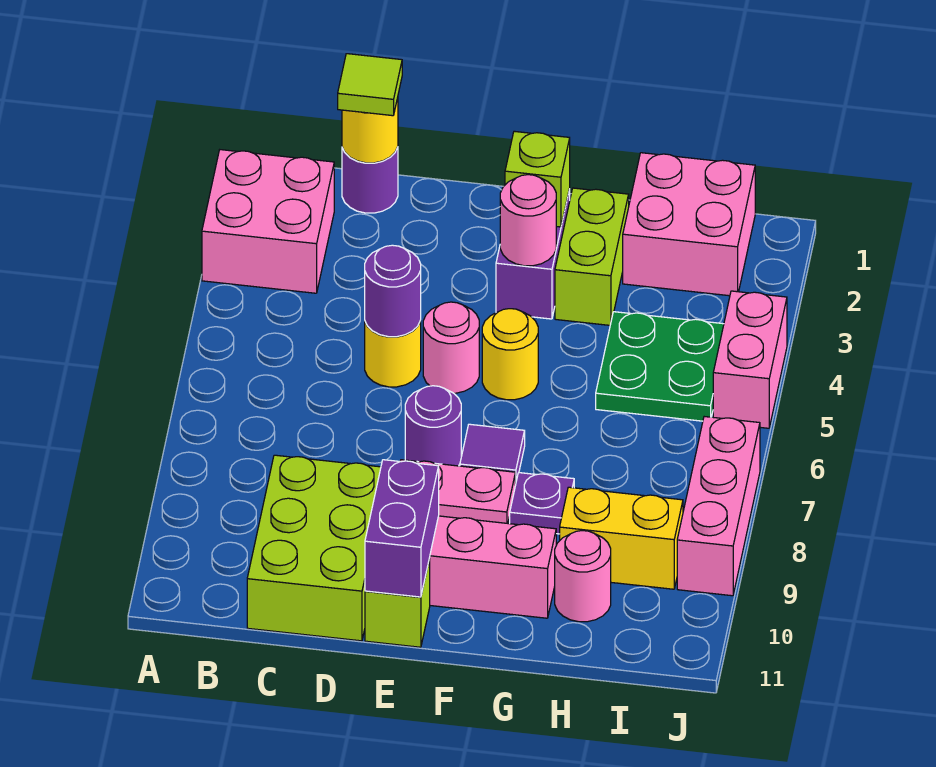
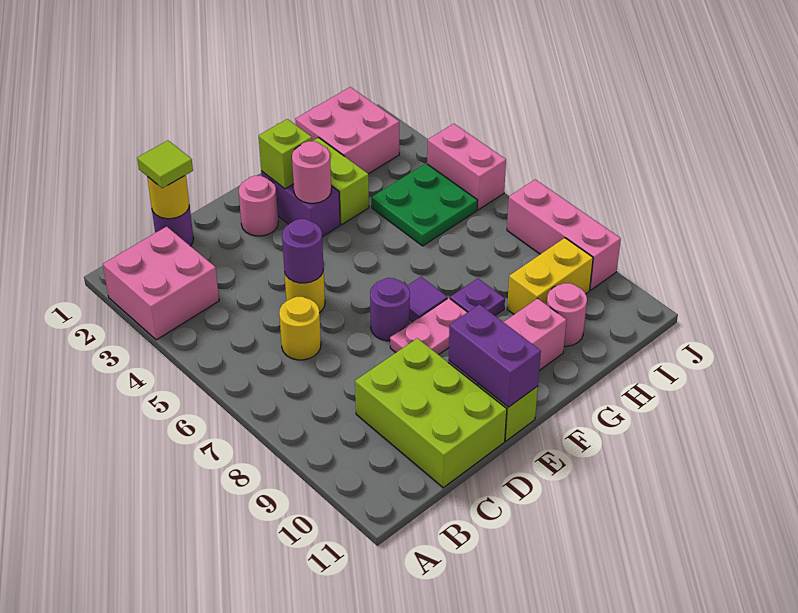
pink 1x1 round brick [423,302,479,393] -> pink 1x1 round brick moved to [239,176,278,236]
yellow 1x1 round brick [482,309,538,400] -> yellow 1x1 round brick moved to [279,297,321,360]

